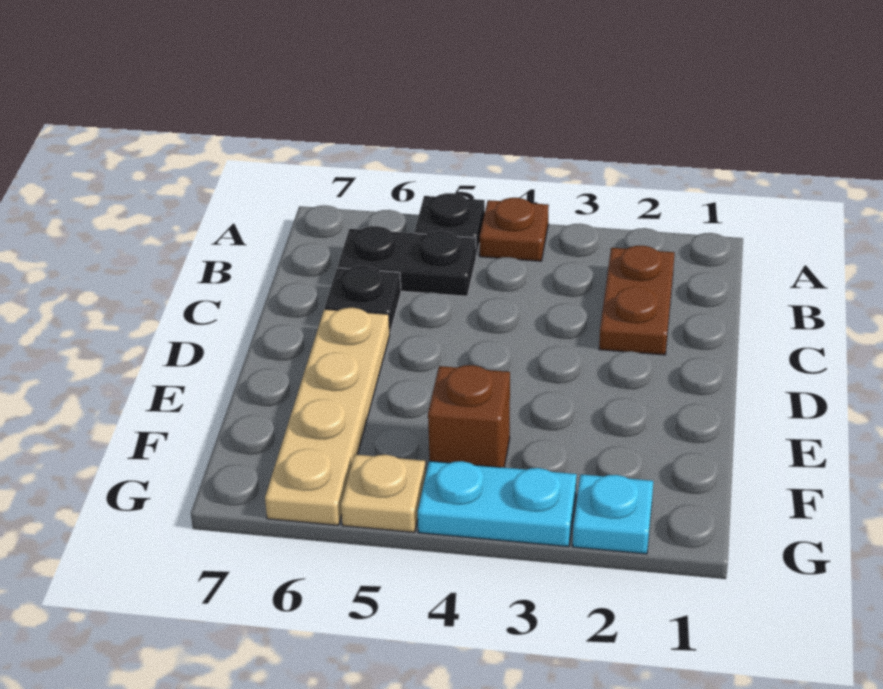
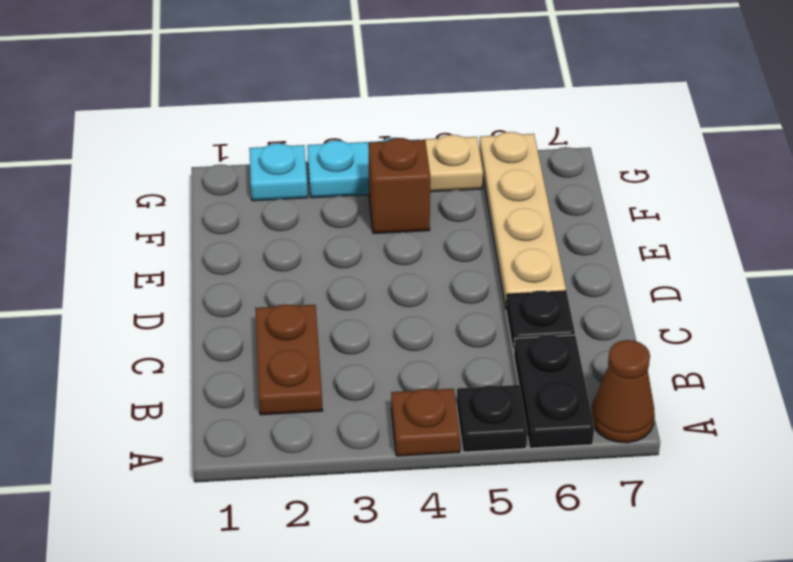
none -> brown 1x1 cone [591,340,655,443]
black 1x2 plate [338,226,476,296] -> black 1x2 plate turned to [514,335,594,448]

